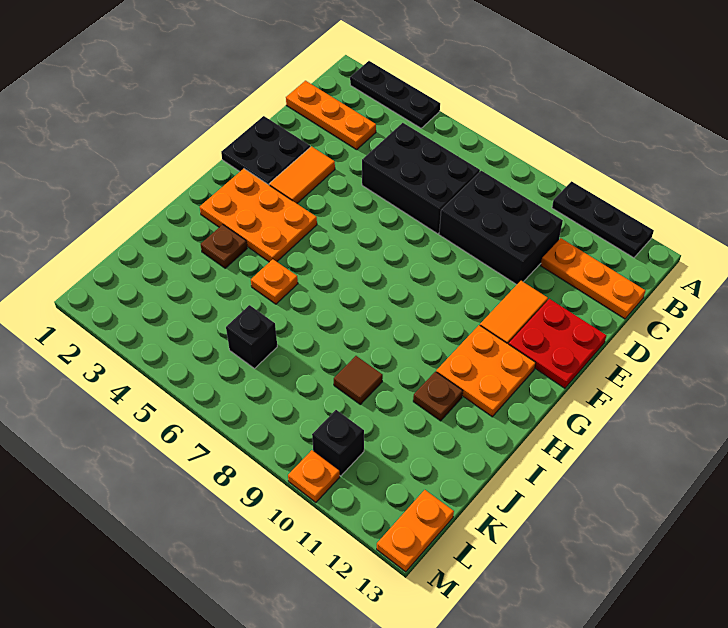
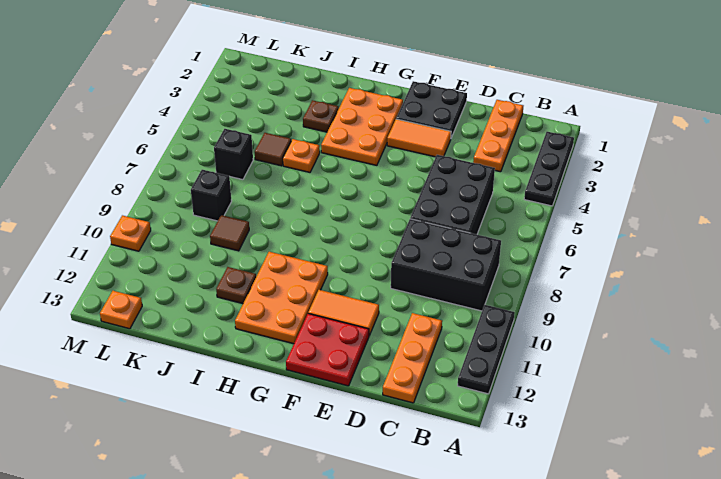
black 2x3 brick [439,171,563,285] -> black 2x3 brick turned to [391,219,501,311]
orange 2x2 plate [436,325,536,417] -> orange 2x3 plate [235,252,328,344]
none -> brown 1x1 tile [255,133,291,166]
black 1x1 brick [312,410,364,476] -> black 1x1 brick moved to [191,170,232,221]
orange 1x2 plate [377,490,454,572] -> orange 1x1 plate [100,291,142,329]

